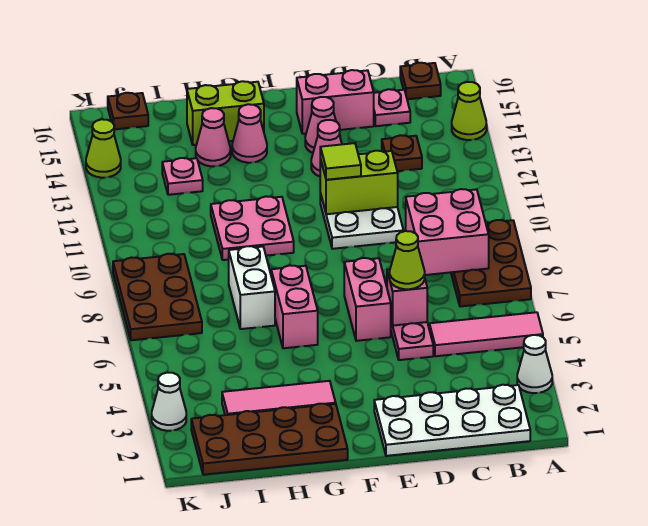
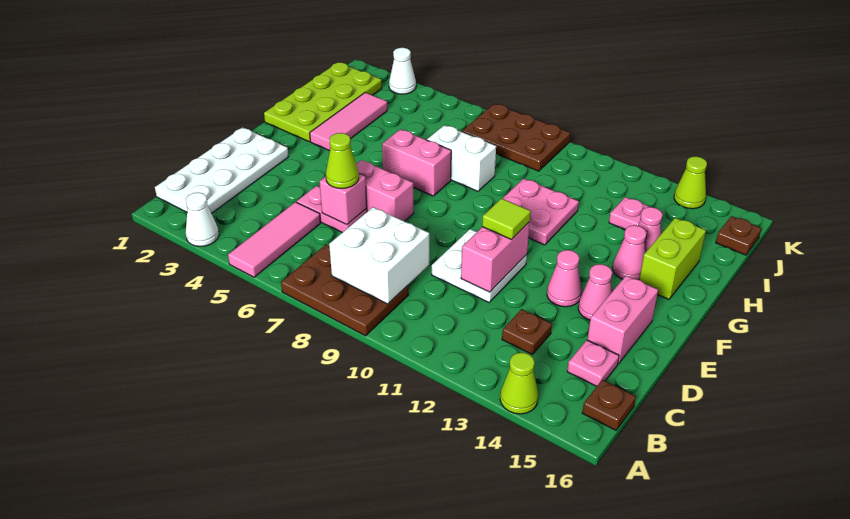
pink 2x2 brick [406,189,489,275] -> white 2x2 brick [329,207,429,304]
lime 1x2 brick [320,151,398,214] -> pink 1x2 brick [461,222,530,292]
brown 2x4 plate [191,404,348,475] -> lime 2x4 plate [264,63,382,142]

